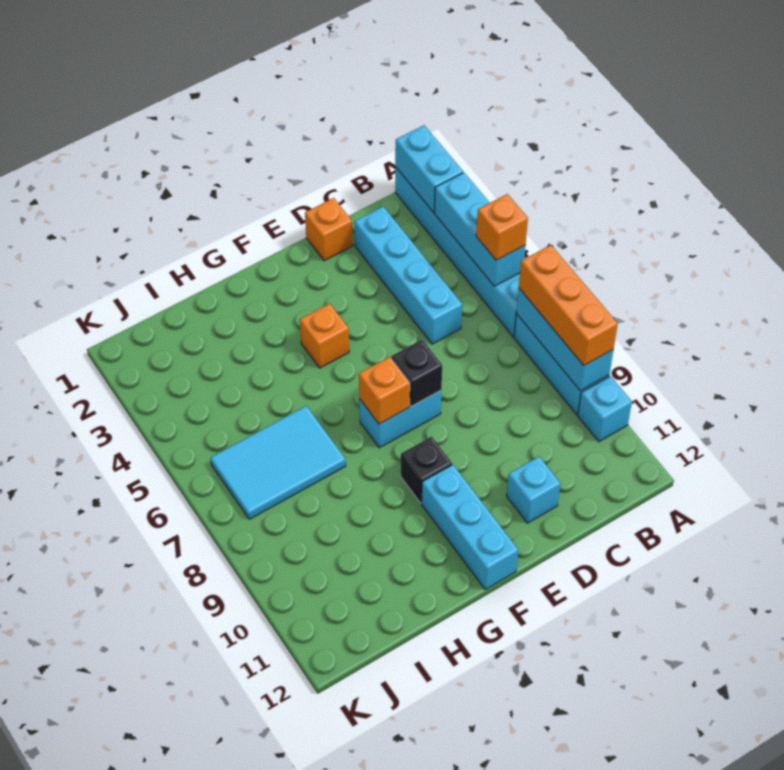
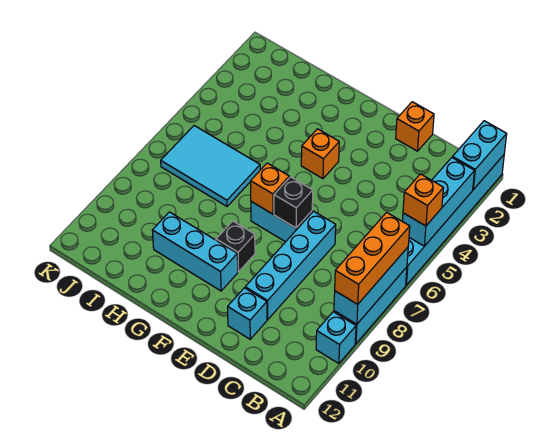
cyan 1x4 brick [354,207,462,344] -> cyan 1x4 brick moved to [245,211,336,320]
cyan 1x3 brick [422,465,518,589] -> cyan 1x3 brick turned to [152,212,238,291]

